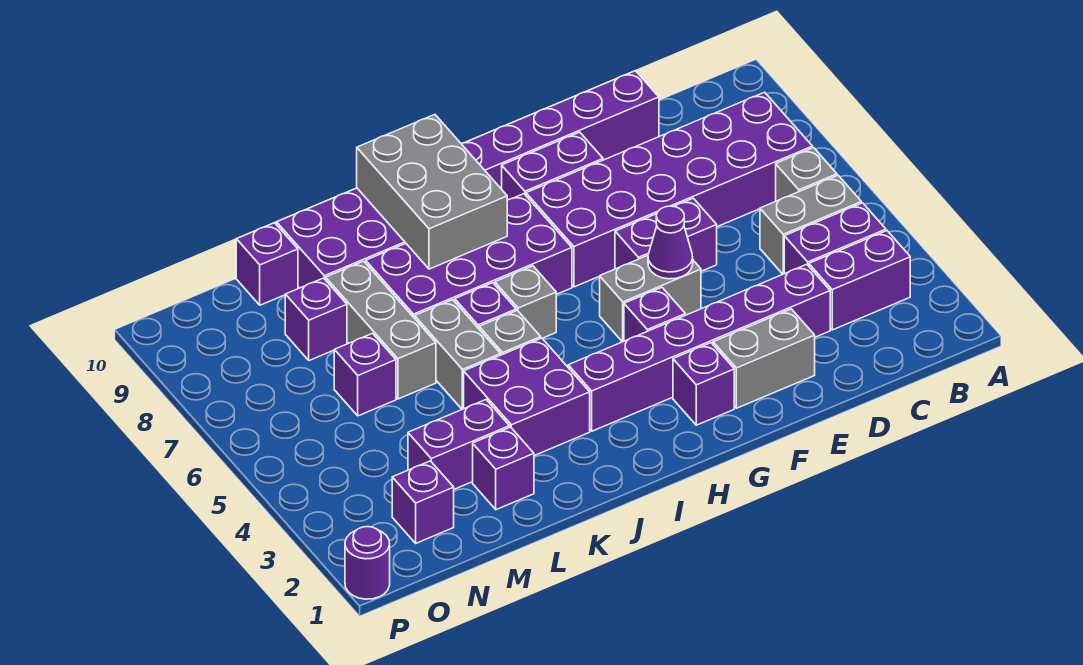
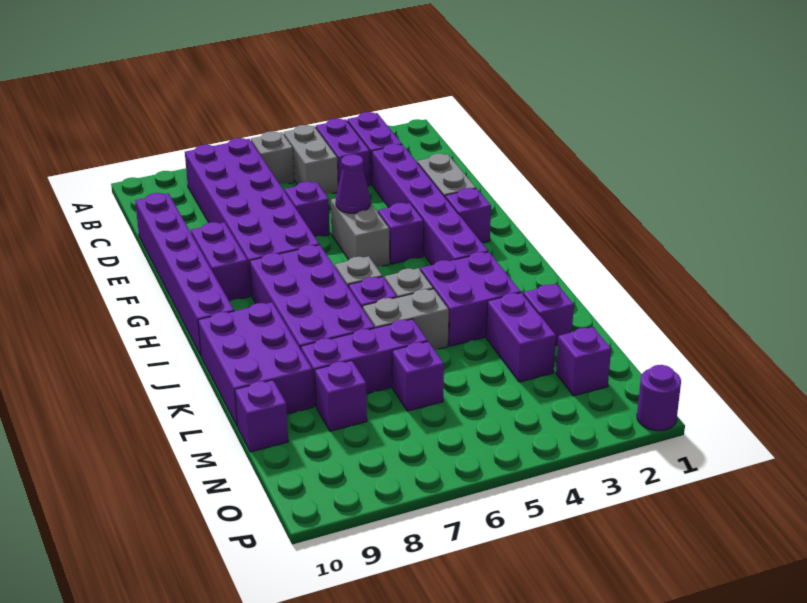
purple 1x2 brick [615,198,717,271] -> purple 1x1 brick [285,182,330,237]
grey 2x3 brick [357,115,507,269] -> none
grey 1x3 brick [326,261,436,399] -> purple 1x3 brick [301,319,428,407]

